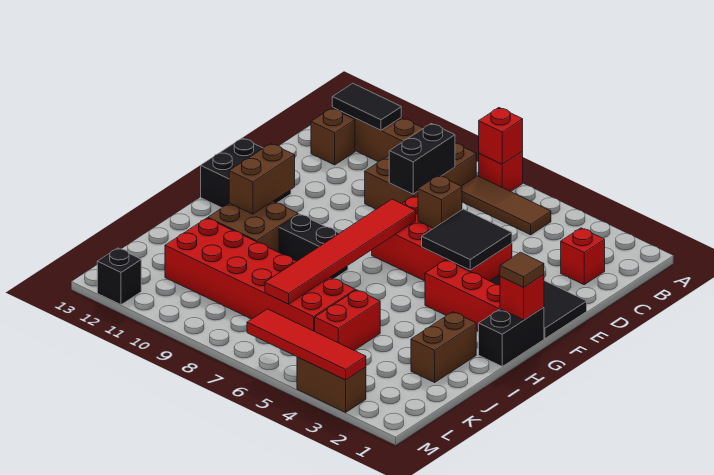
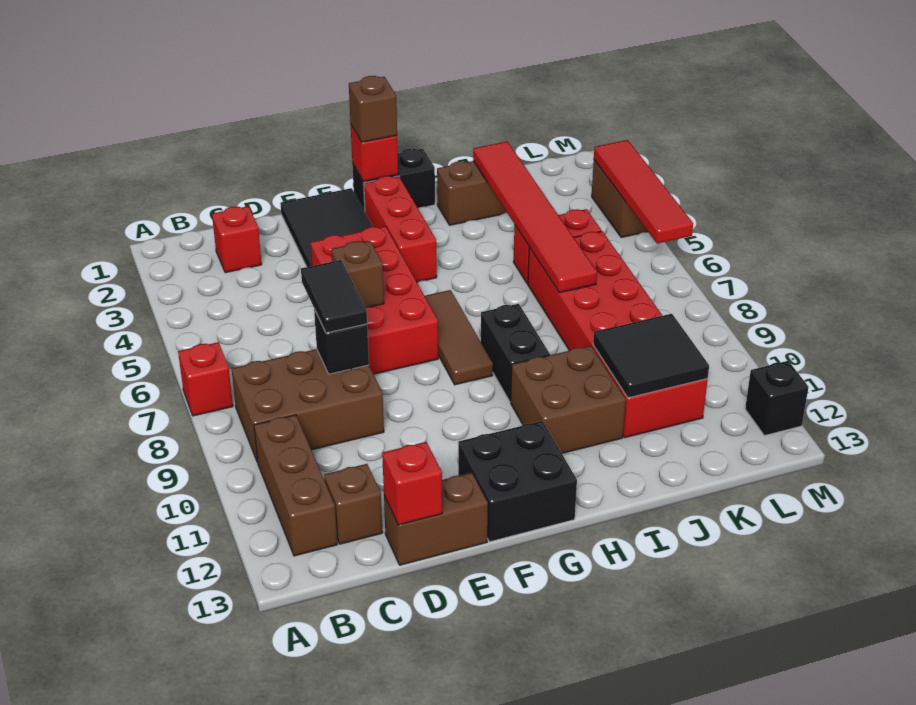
red 1x1 brick [479,108,523,164] -> red 1x1 brick moved to [382,442,442,525]
brown 1x3 tile [462,176,551,235] -> brown 1x3 tile moved to [425,290,493,385]
black 1x2 tile [332,83,401,130] -> black 1x2 tile moved to [301,260,367,333]
black 1x2 brick [389,124,455,194] -> black 1x1 brick [314,309,369,374]
black 2x2 tile [422,209,512,270] -> black 2x2 tile moved to [593,314,709,398]
red 1x6 tile [265,199,416,304] -> red 1x6 tile turned to [473,142,597,293]
brown 1x1 tile [500,252,544,287] -> brown 1x1 brick [349,76,397,142]
brown 1x2 brick [229,144,295,214] -> brown 1x2 brick moved to [384,473,488,565]

